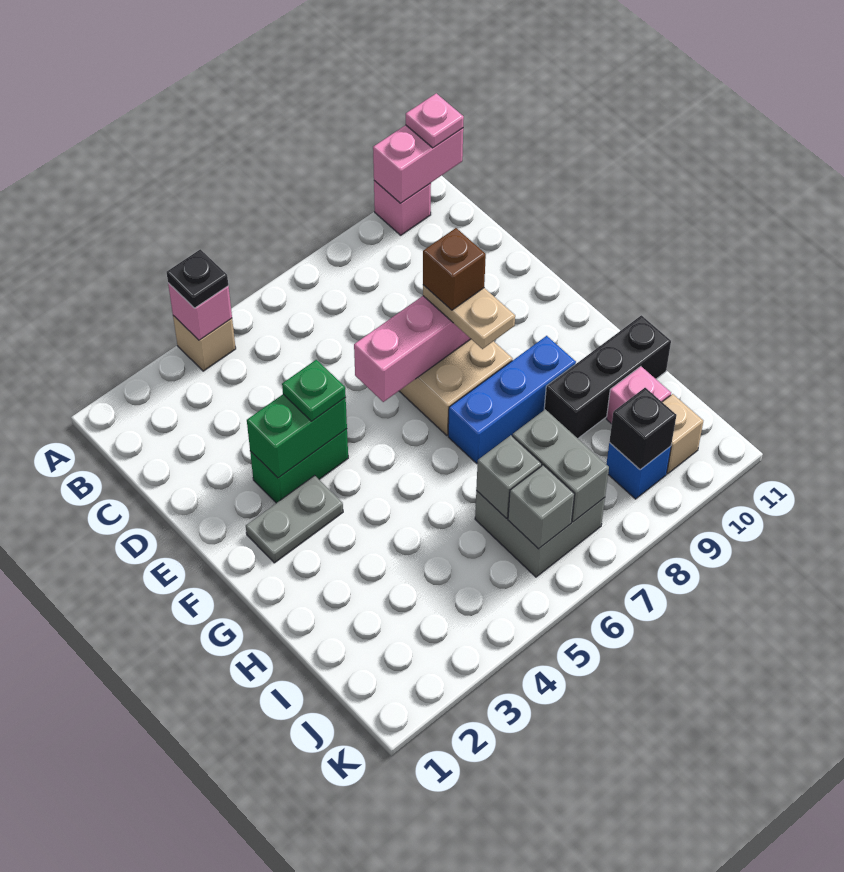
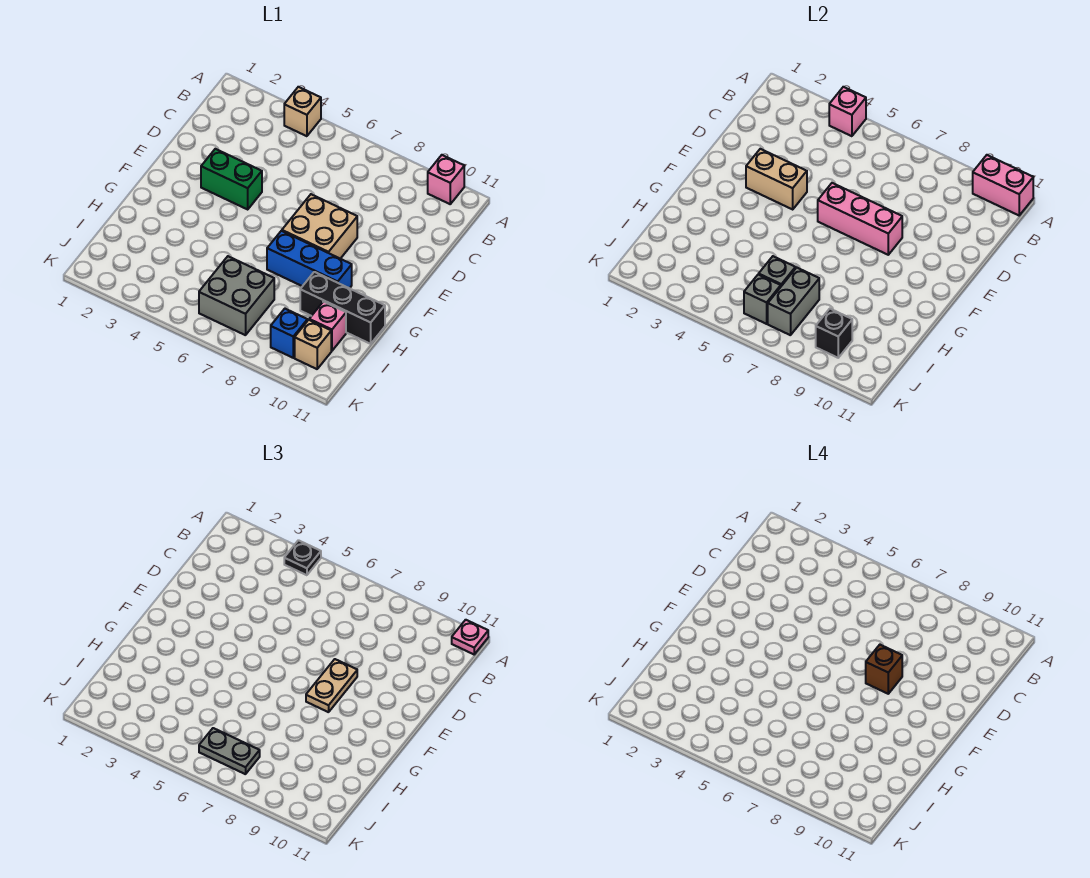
green 1x2 brick [247,394,347,478] -> tan 1x2 brick [746,149,807,209]
green 1x1 plate [282,360,346,421] -> none
grey 1x2 plate [246,475,343,563] -> grey 1x2 plate moved to [199,728,260,774]

